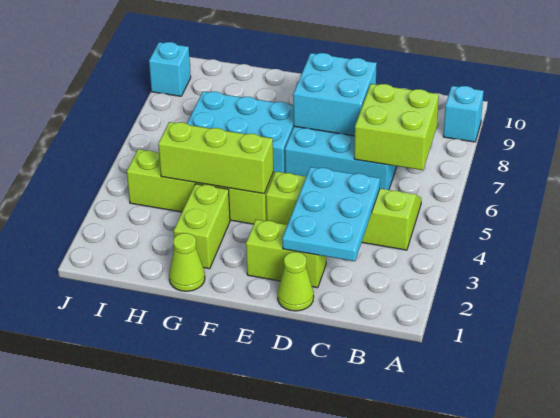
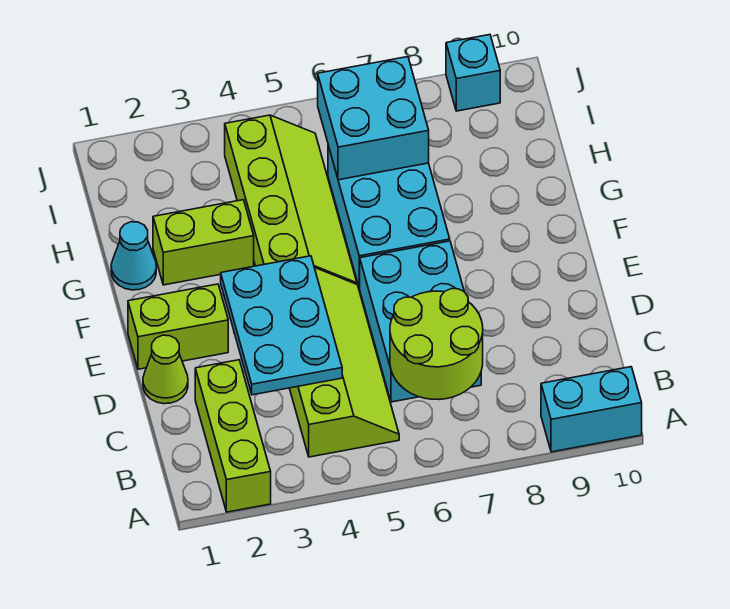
cyan 1x1 brick [443,86,484,142] -> cyan 1x2 brick [541,367,642,452]
lime 2x2 brick [354,84,439,170] -> lime 2x2 round brick [390,289,483,400]
cyan 2x3 plate [282,167,380,261] -> cyan 2x3 plate turned to [221,256,342,395]
lime 1x2 brick [246,220,326,288] -> lime 1x2 brick turned to [128,284,228,369]
cyan 2x2 brick [293,53,377,136] -> cyan 2x2 brick moved to [318,57,429,180]
lime 1x3 brick [158,122,273,194] -> lime 1x3 brick moved to [195,360,271,512]
lime 1x1 cone [169,233,205,291] -> cyan 1x1 cone [111,222,156,290]

